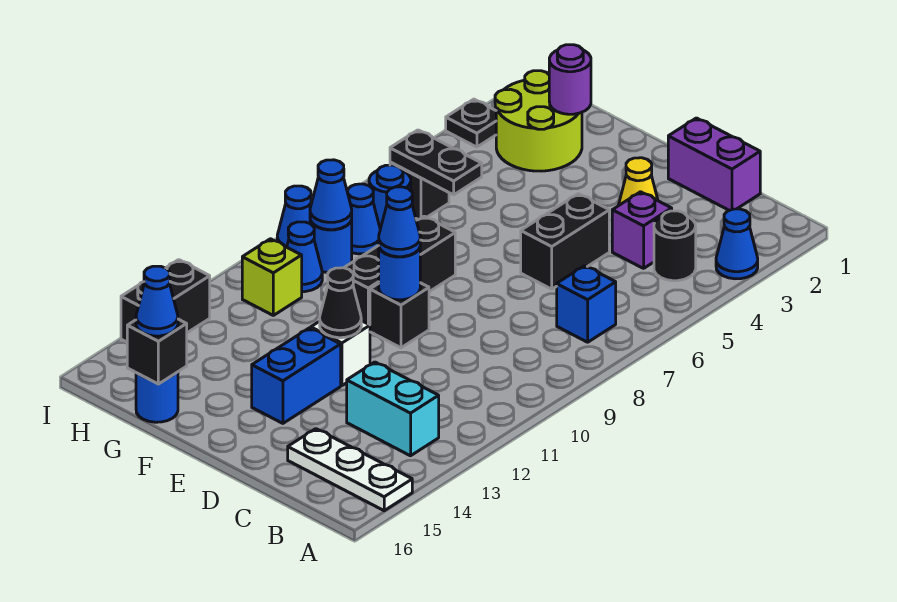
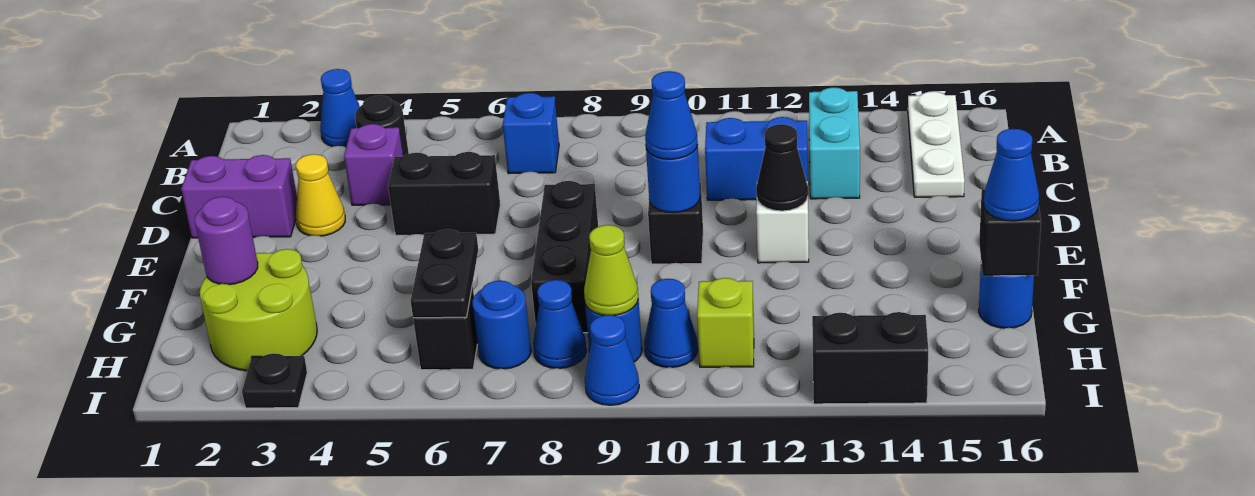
purple 1x2 brick [668,118,760,210] -> purple 1x2 brick turned to [181,155,297,238]
blue 1x2 brick [252,328,341,423] -> blue 1x2 brick moved to [705,117,808,200]
black 1x3 brick [344,216,455,325] -> black 1x3 brick turned to [531,181,598,333]
blue 1x1 cone [310,160,352,230] -> lime 1x1 cone [584,225,638,315]

